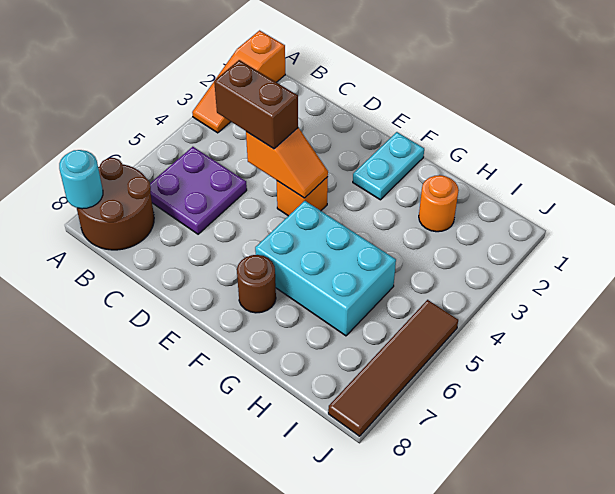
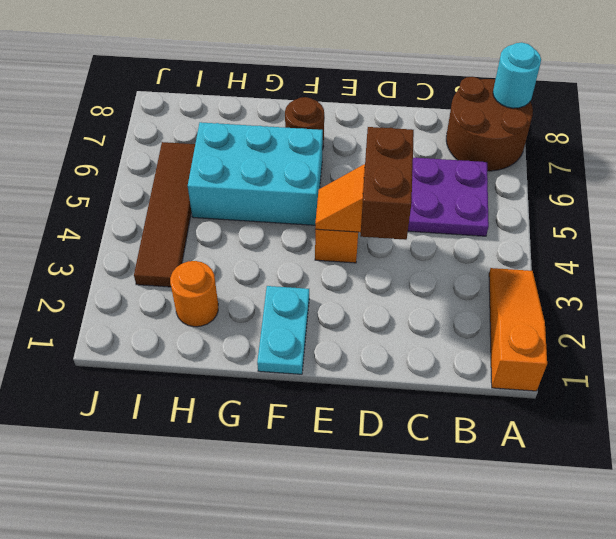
brown 1x2 brick [214,60,298,149] -> brown 1x2 brick turned to [360,127,414,240]
brown 1x4 tile [328,300,458,436] -> brown 1x4 tile moved to [134,142,195,287]

